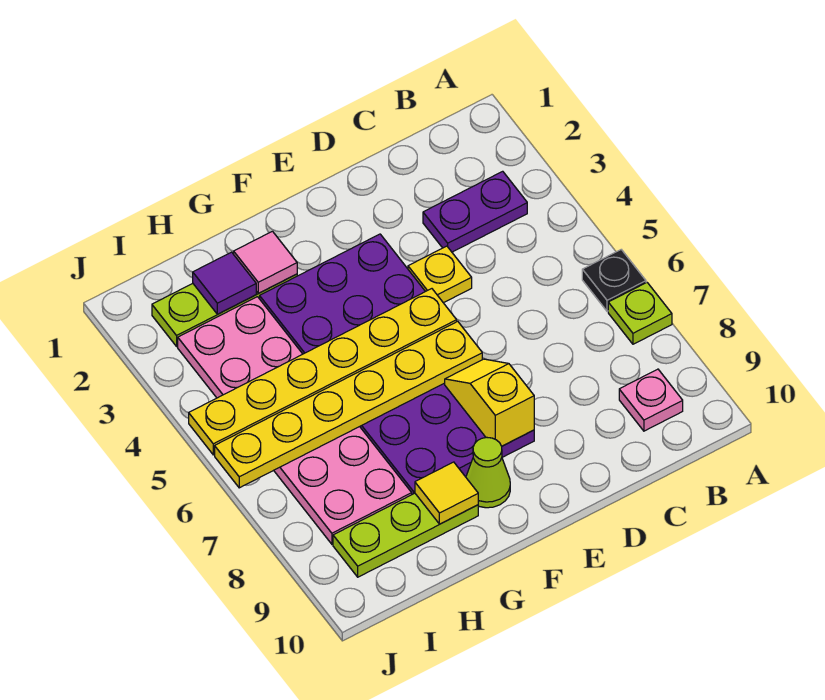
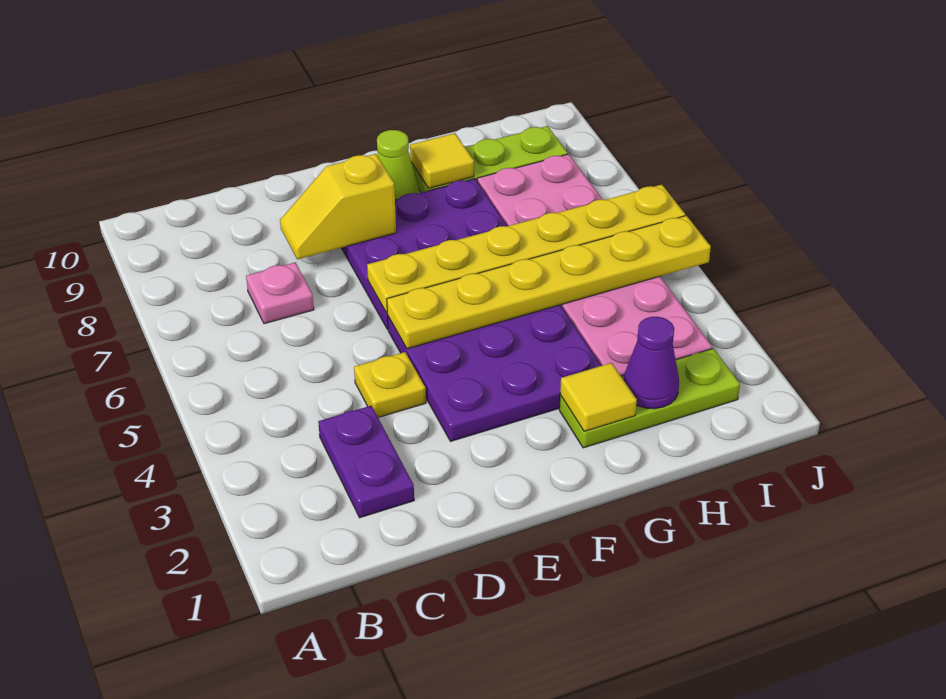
black 1x1 plate [582,250,646,311] -> none
lime 1x1 plate [608,283,672,344] -> none
purple 1x2 plate [423,171,527,252] -> purple 1x2 plate turned to [318,406,414,518]
pink 1x1 plate [619,369,683,431] -> pink 1x1 plate moved to [246,262,314,324]
yellow 1x2 slope [445,359,534,446] -> yellow 1x2 slope turned to [280,154,396,259]
pink 1x1 tile [234,231,297,293] -> yellow 1x1 tile [560,363,637,431]
purple 1x1 tile [193,252,256,314] -> purple 1x1 cone [623,317,679,409]

